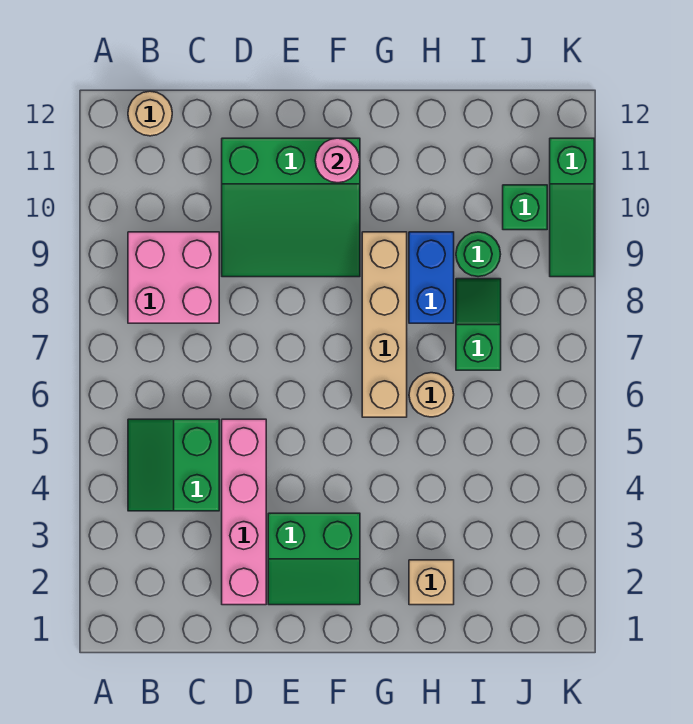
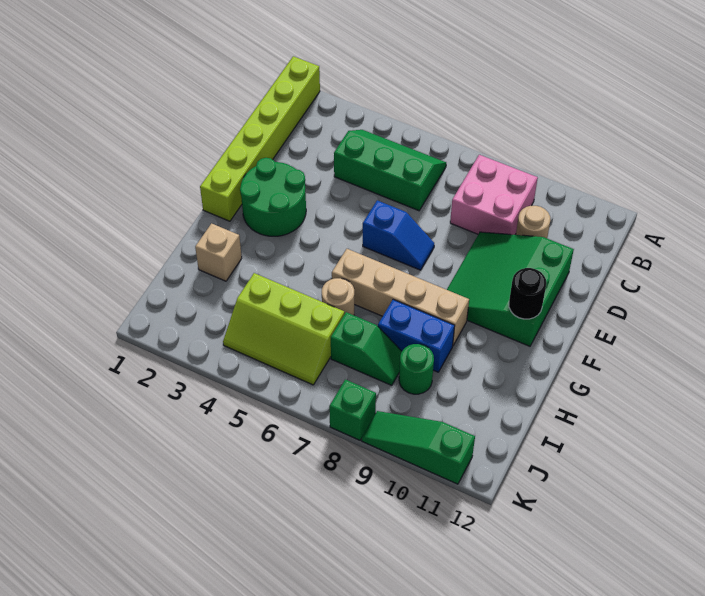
none -> lime 1x6 brick [200,56,320,221]
green 2x2 slope [128,419,219,511] -> green 2x3 slope [334,130,446,211]
tan 1x1 round brick [128,91,172,136] -> tan 1x1 round brick moved to [516,206,551,238]
pink 1x4 brick [222,419,266,605] -> none
green 2x2 slope [268,513,360,605] -> green 2x2 round brick [240,158,306,236]
none -> blue 1x2 slope [363,200,434,270]
pink 1x1 round brick [315,138,360,183] -> black 1x1 round brick [509,268,546,319]
none -> lime 2x3 slope [223,273,344,385]
green 1x1 brick [503,185,547,230] -> green 1x1 brick moved to [329,379,376,440]

